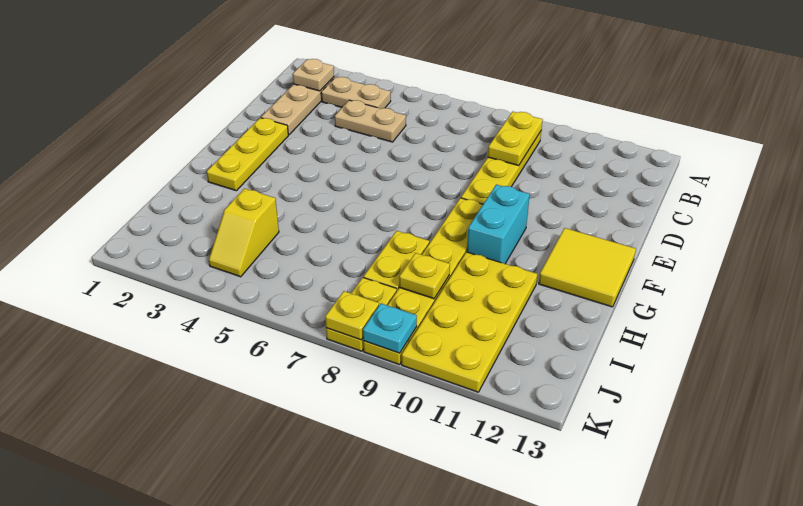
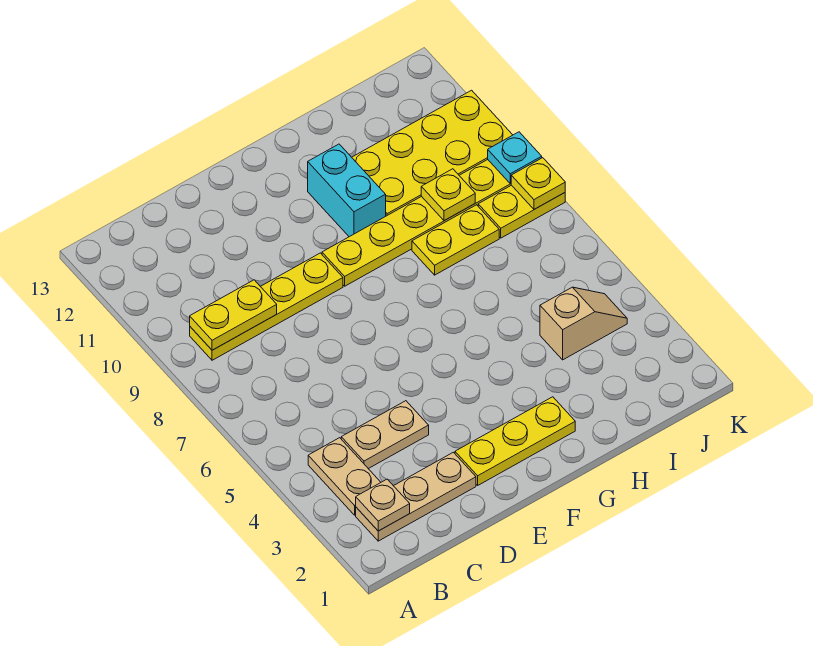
tan 1x2 plate [335,100,406,142] -> tan 1x2 plate turned to [341,401,429,469]
cyan 1x2 brick [467,185,530,264] -> cyan 1x2 brick turned to [308,144,386,237]
yellow 2x2 tile [539,228,636,307] -> none
yellow 1x2 slope [209,189,279,277] -> tan 1x2 slope [540,287,627,360]

